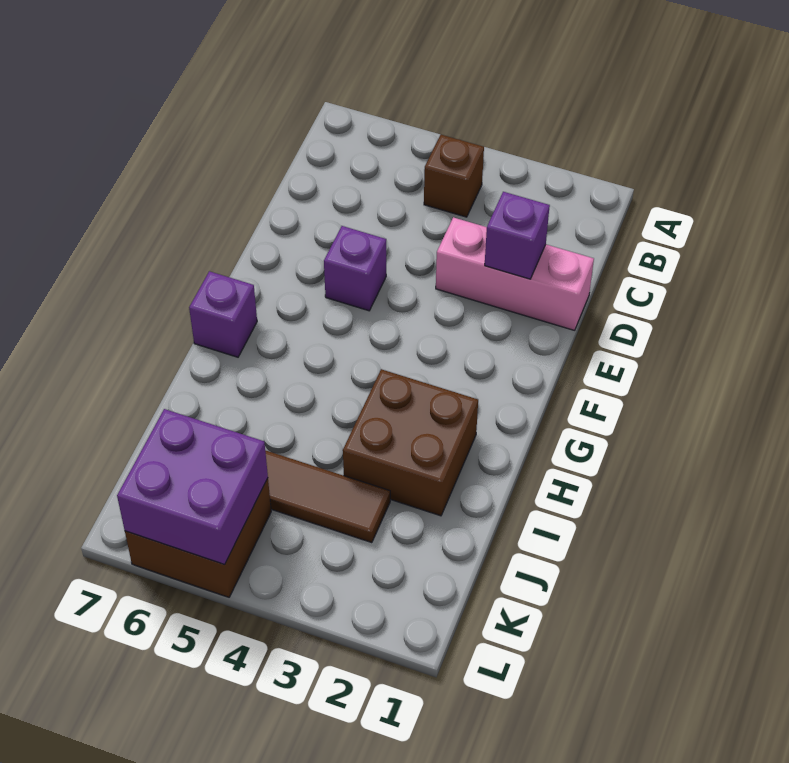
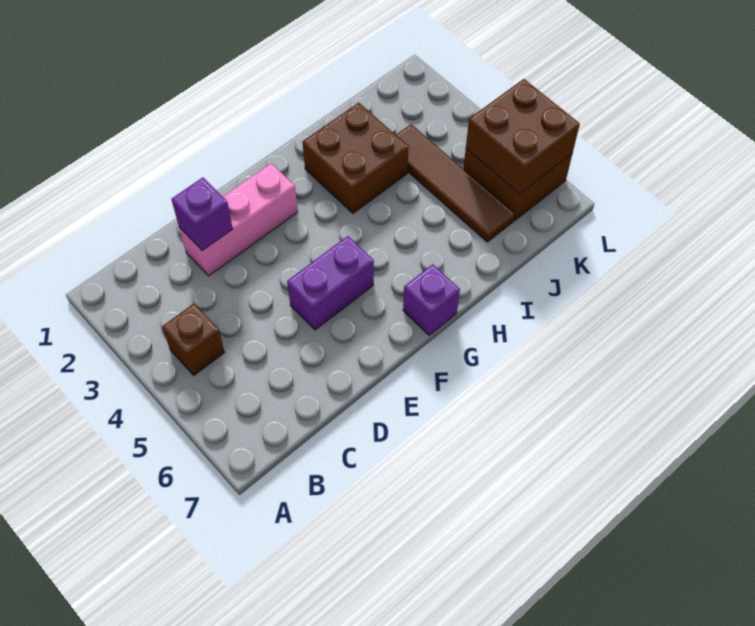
pink 1x3 brick [436,217,594,330] -> pink 1x3 brick turned to [179,163,298,276]
purple 1x1 brick [324,226,386,311] -> purple 1x2 brick [287,236,374,330]
purple 2x2 brick [117,409,268,565] -> brown 2x2 brick [466,79,580,194]

